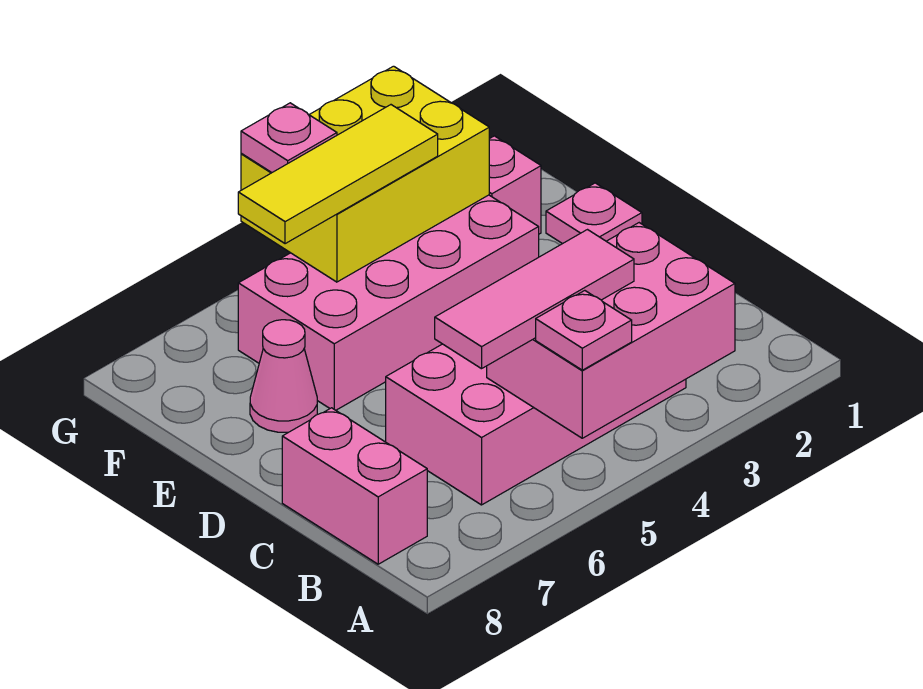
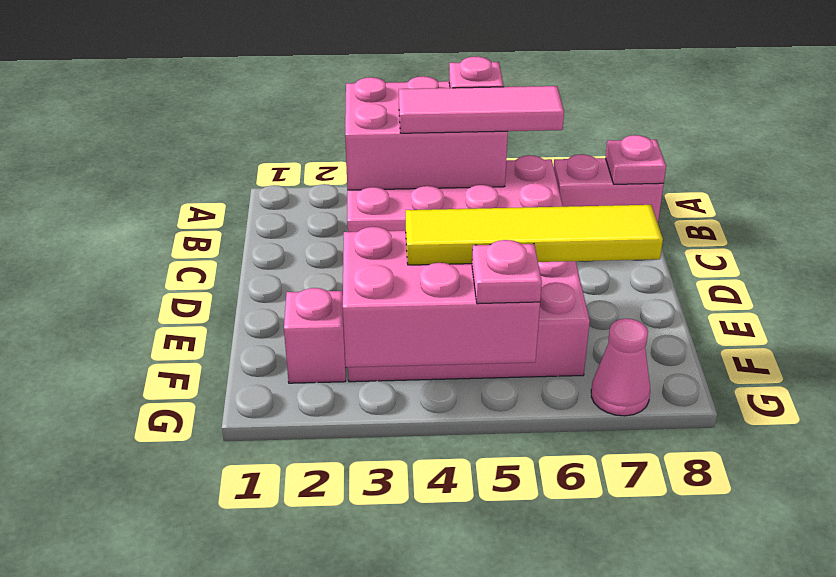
pink 1x2 brick [282,408,427,564] -> pink 1x2 brick turned to [554,154,664,223]
pink 1x1 plate [546,183,642,244] -> pink 1x1 plate moved to [605,135,666,184]
pink 1x1 cone [250,320,317,432] -> pink 1x1 cone moved to [591,319,650,416]
yellow 2x3 brick [241,66,489,282] -> pink 2x3 brick [343,227,540,367]
yellow 1x3 tile [238,105,438,244] -> yellow 1x4 tile [406,205,663,265]

